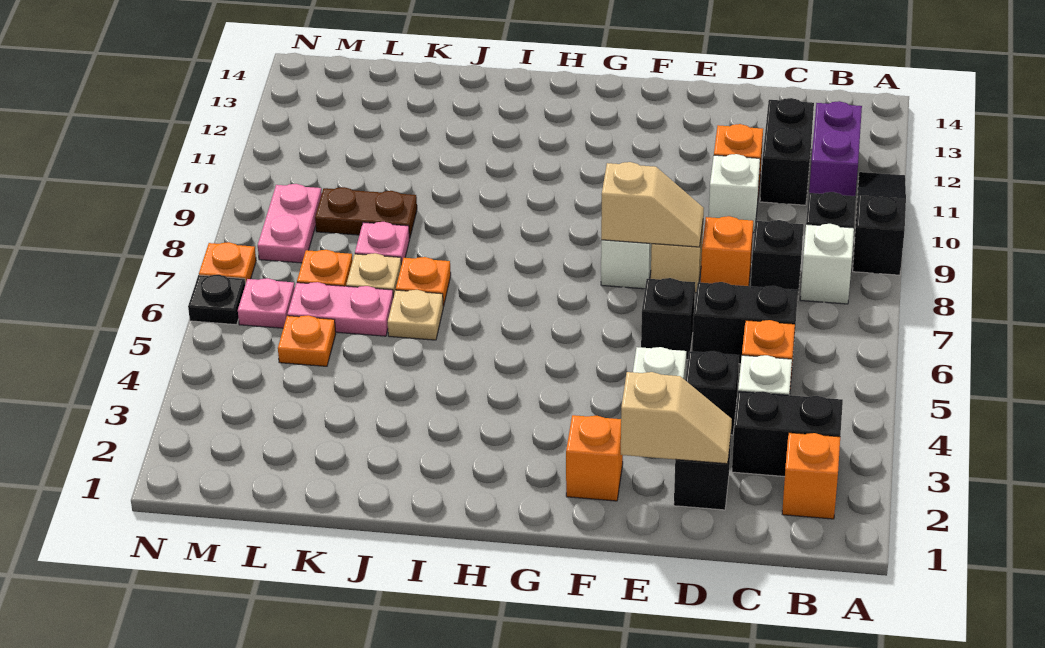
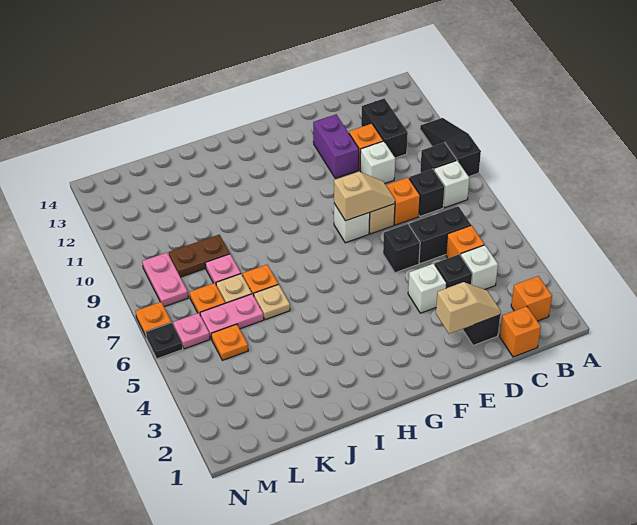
black 1x2 brick [732,391,843,477] -> none
purple 1x2 brick [809,101,862,196] -> purple 1x2 brick moved to [313,115,359,178]
orange 1x1 brick [566,415,623,501] -> orange 1x1 brick moved to [500,306,541,357]

